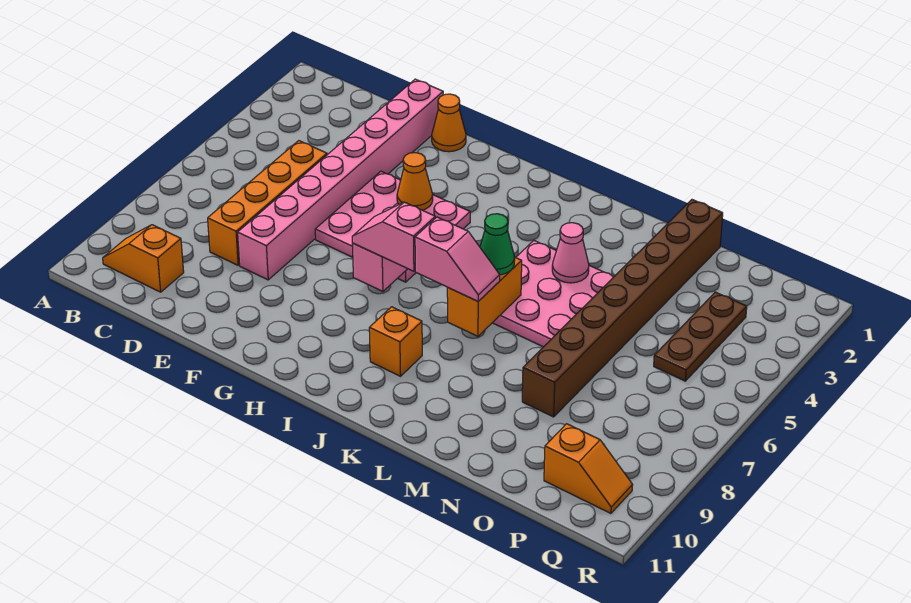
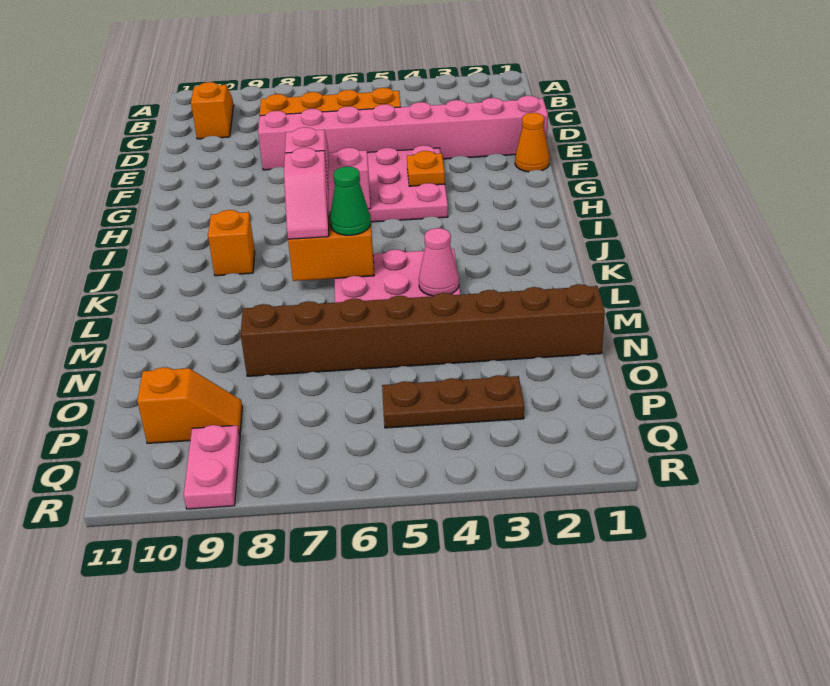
orange 1x1 cone [397,153,433,210] -> orange 1x1 plate [407,151,445,186]
orange 1x2 slope [544,424,633,513] -> orange 1x2 slope turned to [137,367,242,444]
none -> pink 1x2 plate [184,425,240,509]

